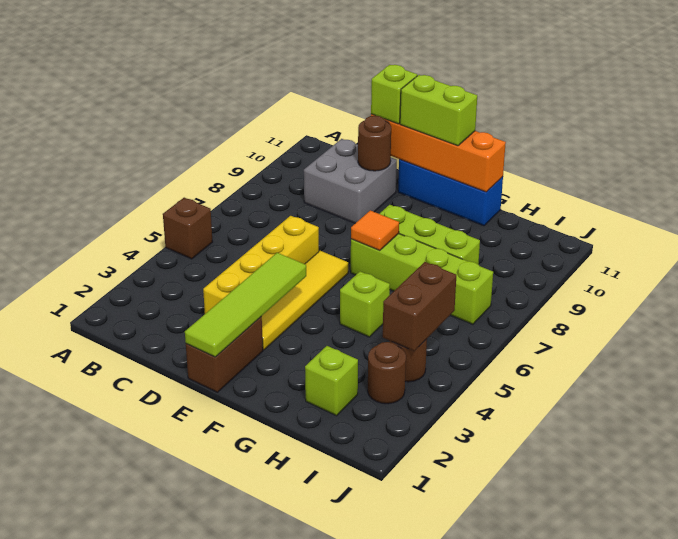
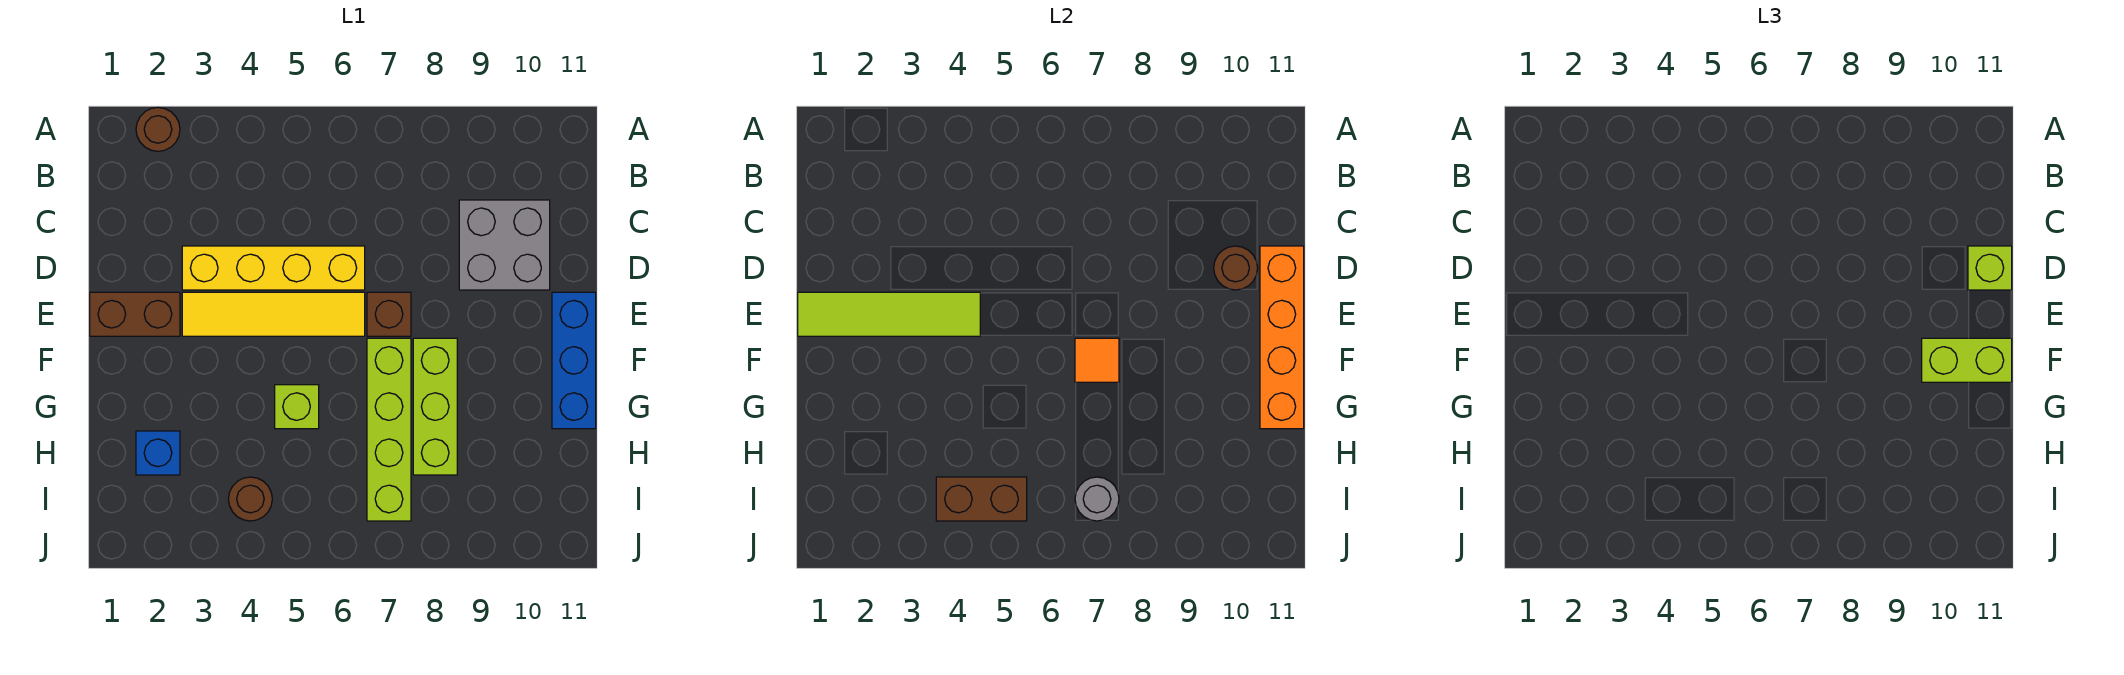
brown 1x1 brick [163,198,213,259] -> brown 1x1 brick moved to [367,292,411,336]
lime 1x2 brick [400,75,477,146] -> lime 1x2 brick turned to [1922,338,2012,382]
lime 1x1 brick [305,346,358,416] -> blue 1x1 brick [136,431,180,475]
brown 1x1 round brick [368,342,406,404] -> brown 1x1 round brick moved to [136,108,180,151]
none -> grey 1x1 round brick [1075,477,1119,521]

